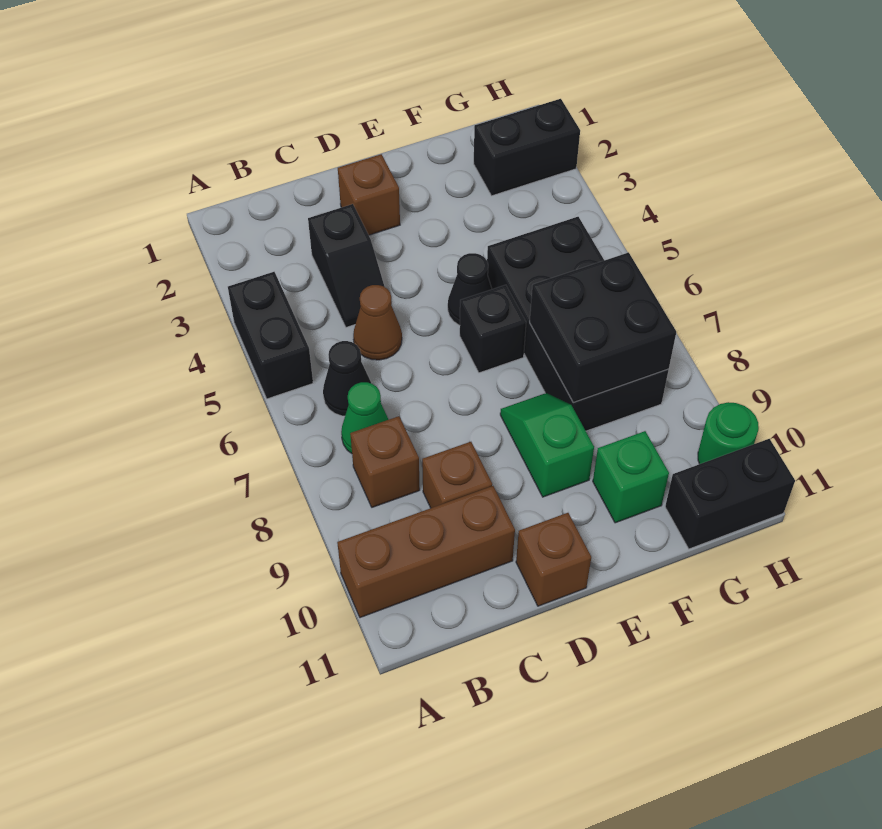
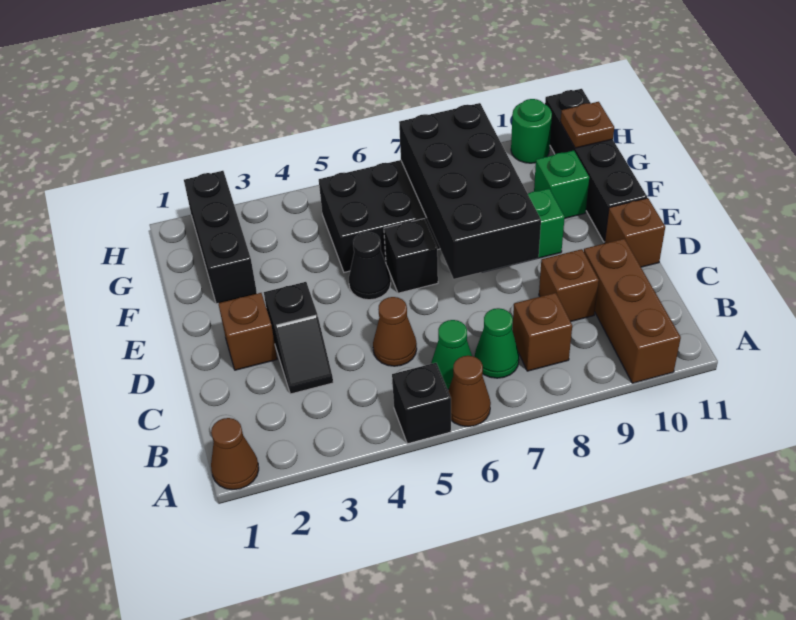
none -> brown 1x1 cone [211,418,259,490]
black 1x2 brick [228,272,313,399] -> black 1x1 brick [392,363,451,444]
none -> brown 1x1 cone [448,356,491,427]
black 1x1 cone [323,341,371,416] -> green 1x1 cone [431,320,472,389]
black 1x2 slope [308,204,385,327] -> black 1x2 slope turned to [264,282,333,394]
black 2x2 brick [530,252,676,402] -> black 2x4 brick [399,103,541,279]
black 1x2 brick [474,99,580,196] -> black 1x3 brick [184,171,257,304]
black 1x2 brick [665,439,795,549] -> black 1x4 brick [545,89,647,242]
none -> brown 1x1 plate [561,102,614,148]

